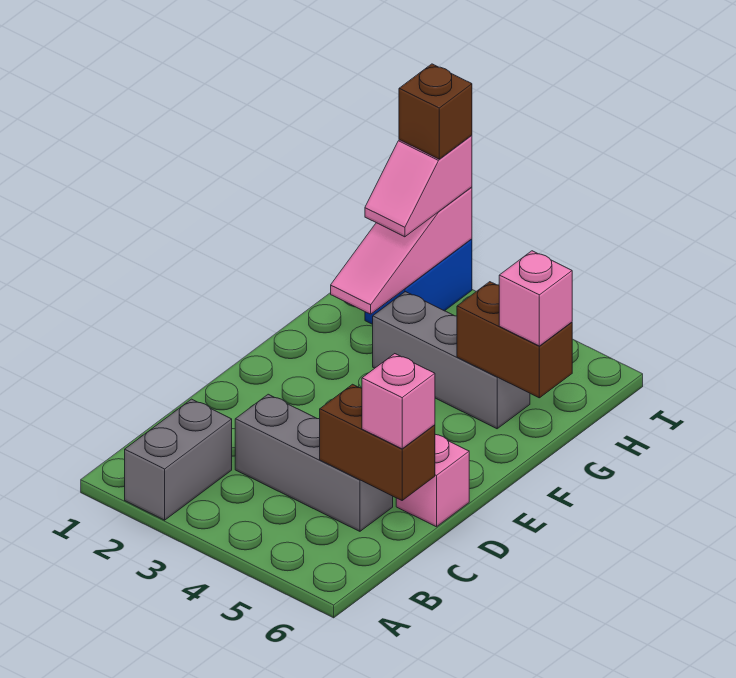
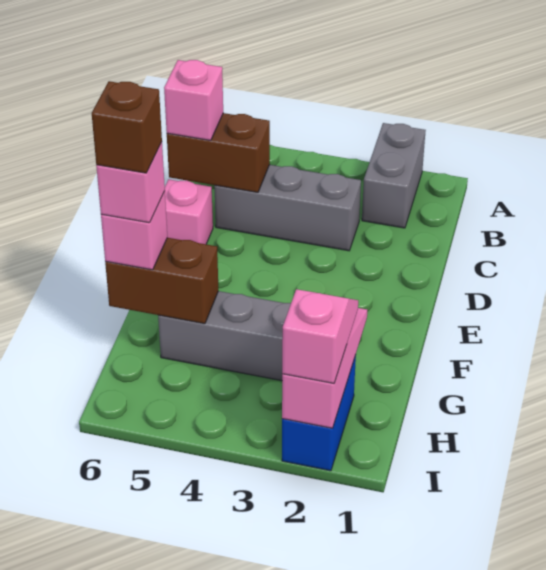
none -> pink 1x1 brick [96,142,165,223]
brown 1x1 brick [399,64,472,159] -> brown 1x1 brick moved to [92,81,162,173]

